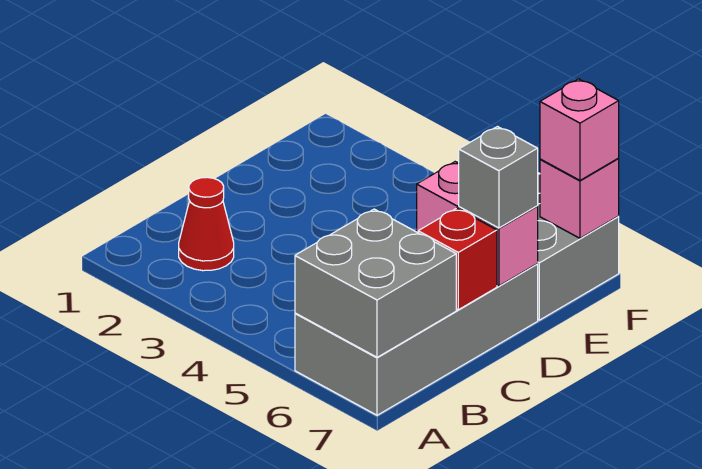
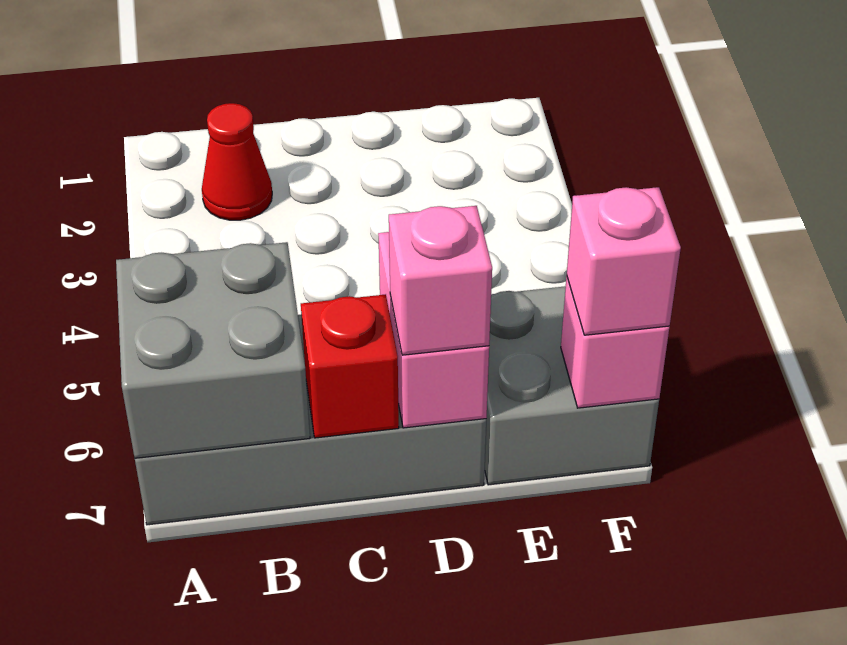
grey 1x1 brick [459,127,538,228] -> pink 1x1 brick [389,206,492,355]

